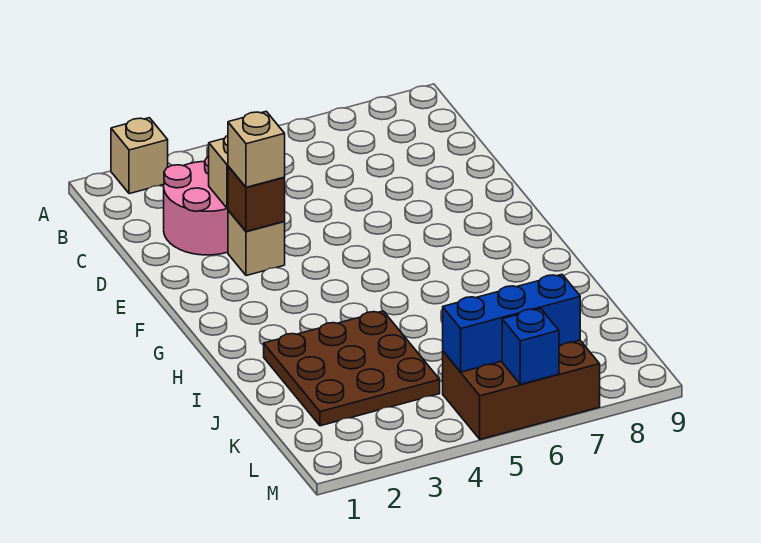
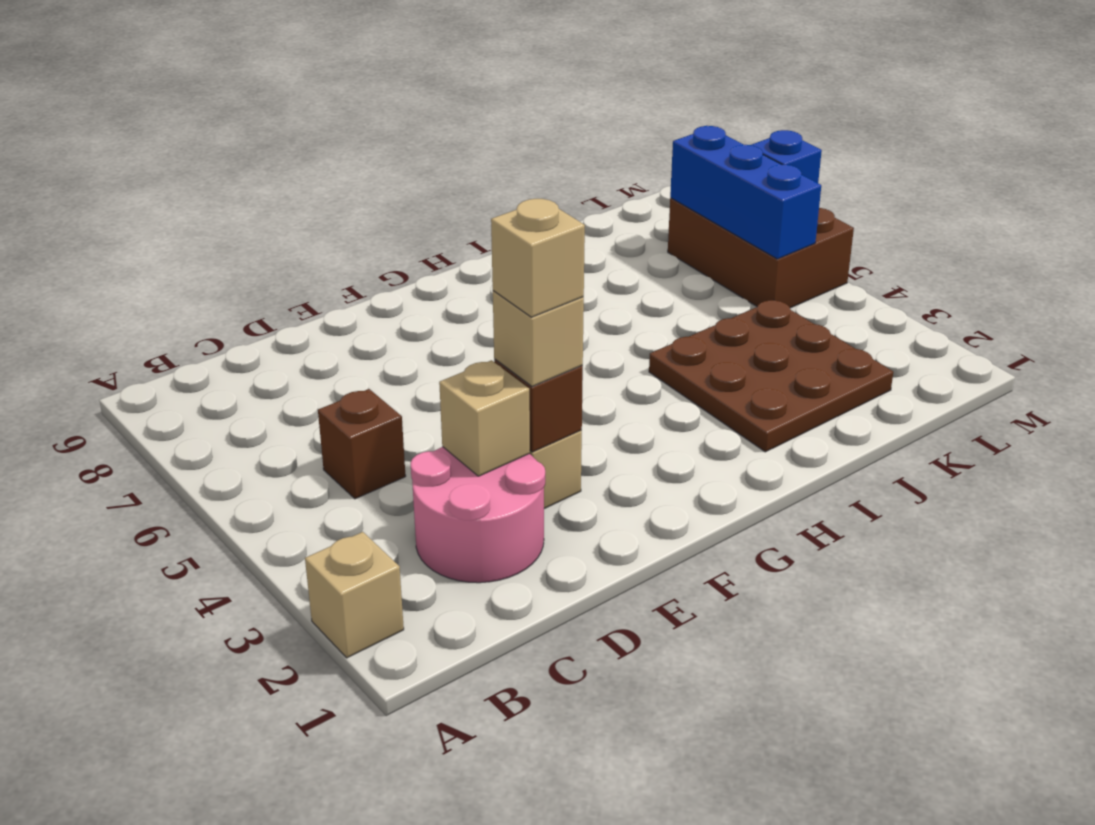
none -> brown 1x1 brick [318,389,406,499]
none -> tan 1x1 brick [491,199,585,317]

